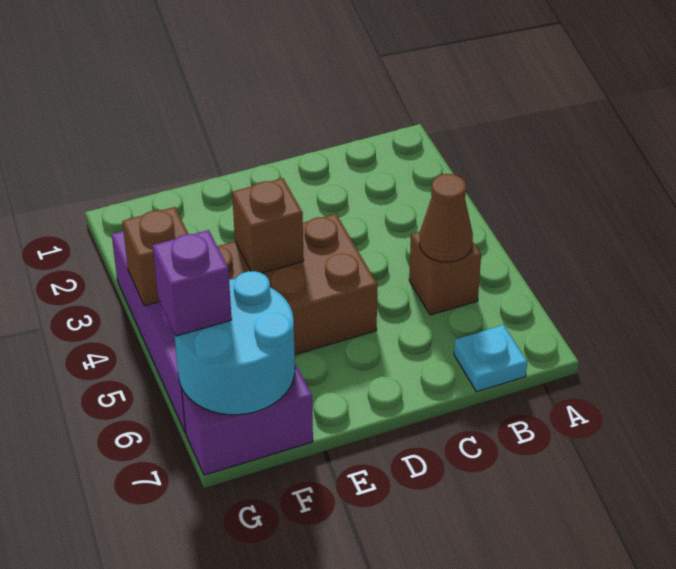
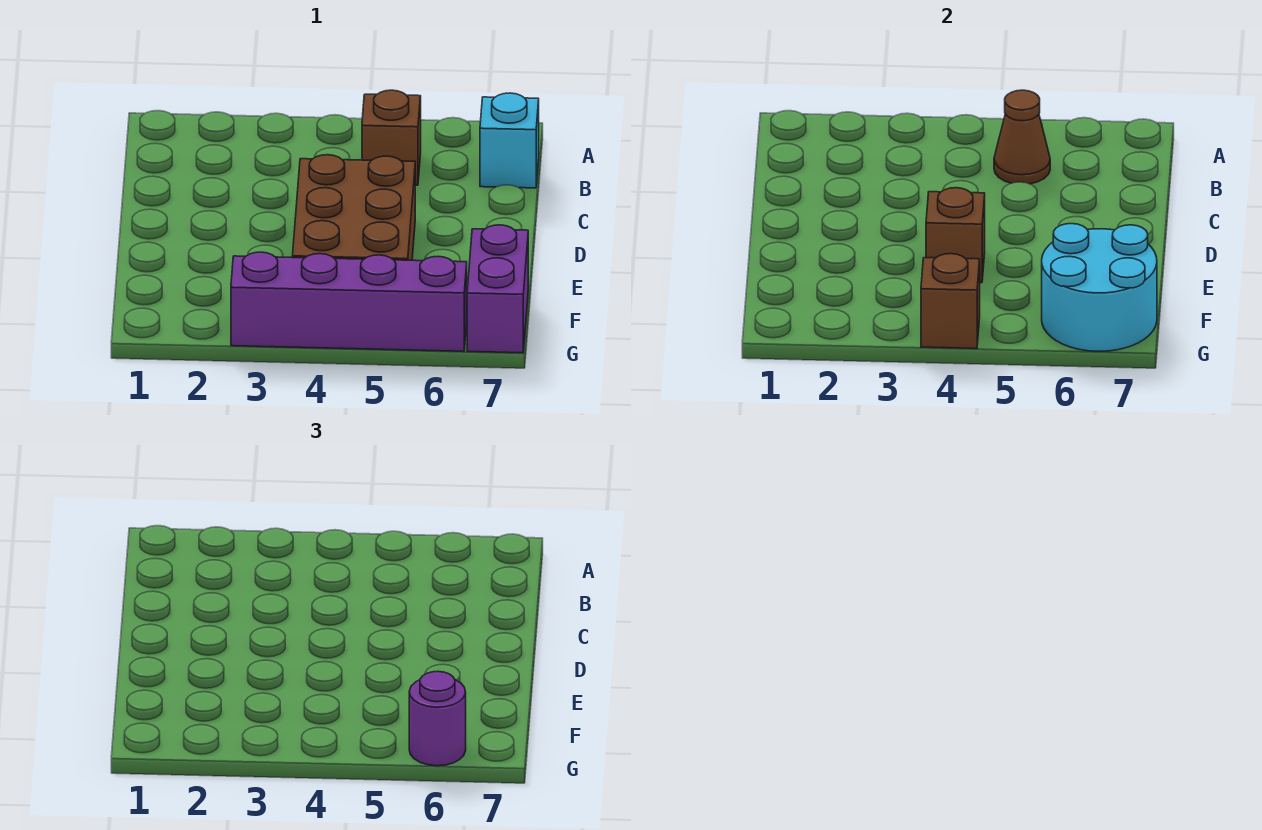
cyan 1x1 plate [454,325,527,392] -> cyan 1x1 brick [480,93,539,188]
purple 1x1 brick [153,230,232,336] -> purple 1x1 round brick [409,671,466,766]

